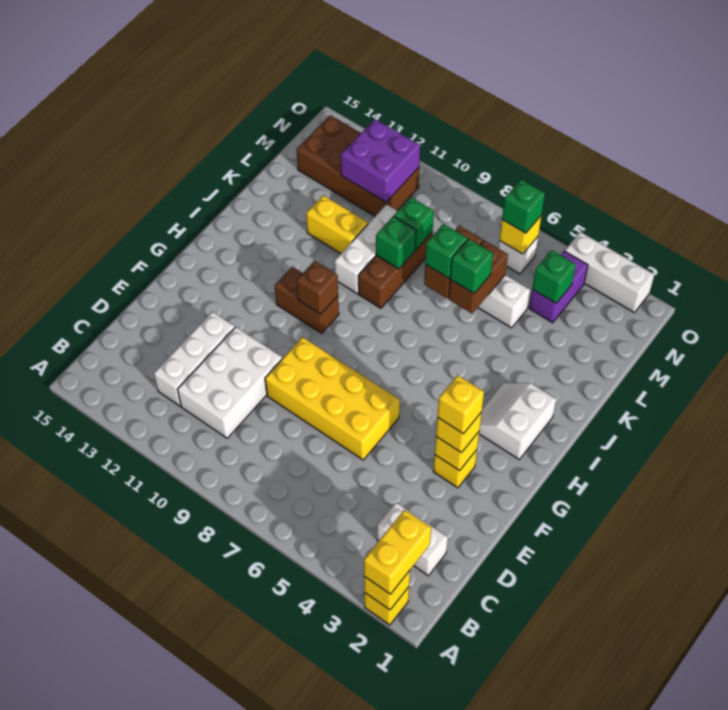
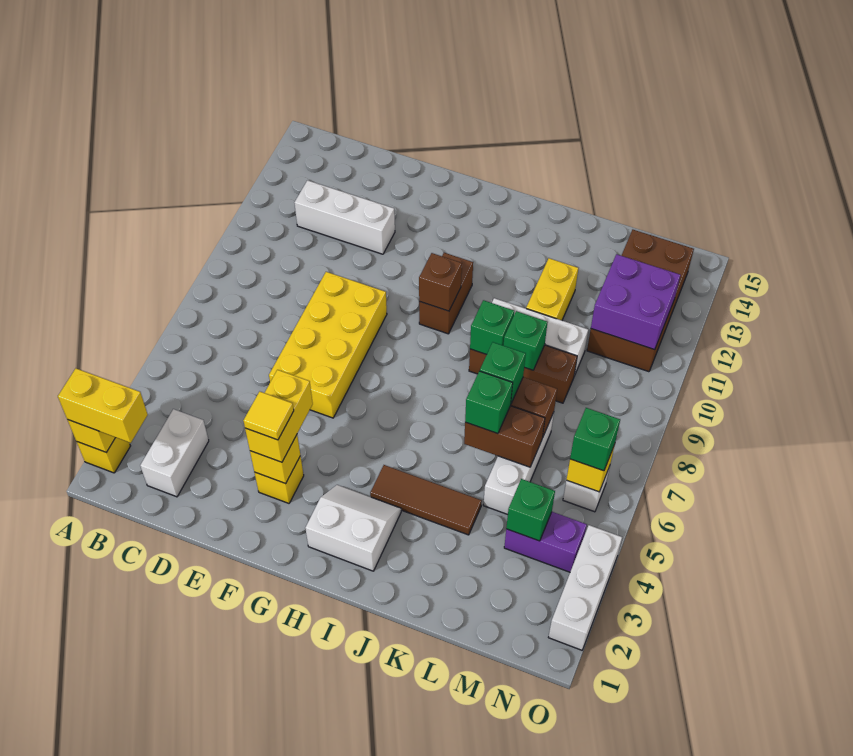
white 2x3 brick [177,327,282,438] -> none
yellow 1x1 brick [436,412,482,453] -> yellow 1x2 brick [245,370,313,462]
yellow 1x1 brick [437,375,484,434] -> yellow 1x1 tile [243,392,294,440]
none -> brown 1x3 tile [370,465,482,535]
green 1x1 brick [394,197,434,249] -> green 1x1 brick moved to [470,300,514,355]

